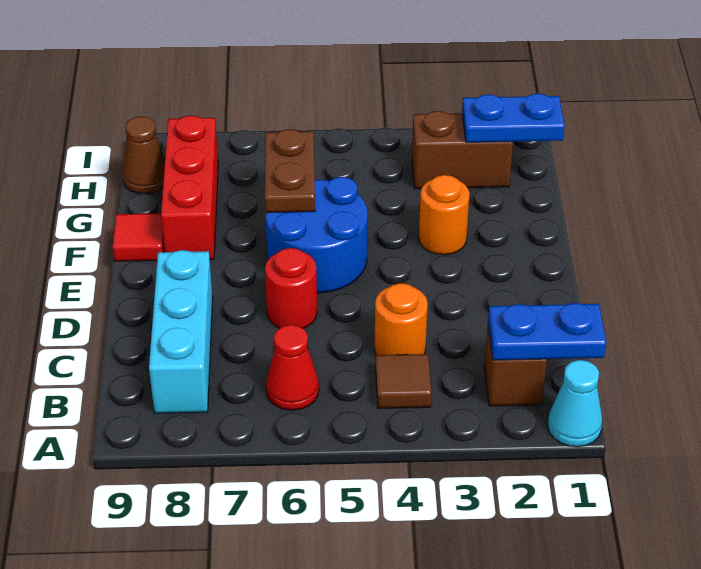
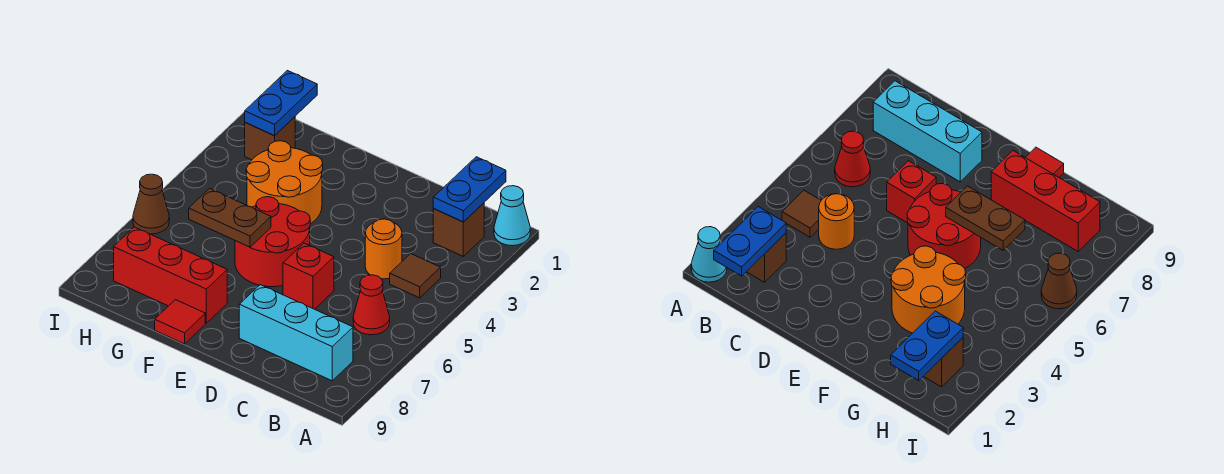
red 1x1 round brick [265,248,317,328] -> red 1x1 brick [283,243,334,309]
blue 2x2 round brick [266,177,367,293] -> red 2x2 round brick [235,197,310,287]
orange 1x1 round brick [419,175,469,255] -> orange 2x2 round brick [246,141,323,224]
brown 1x2 brick [412,111,513,189] -> brown 1x1 brick [245,117,295,160]
brown 1x1 cone [122,116,165,194] -> brown 1x1 cone moved to [133,174,169,234]

